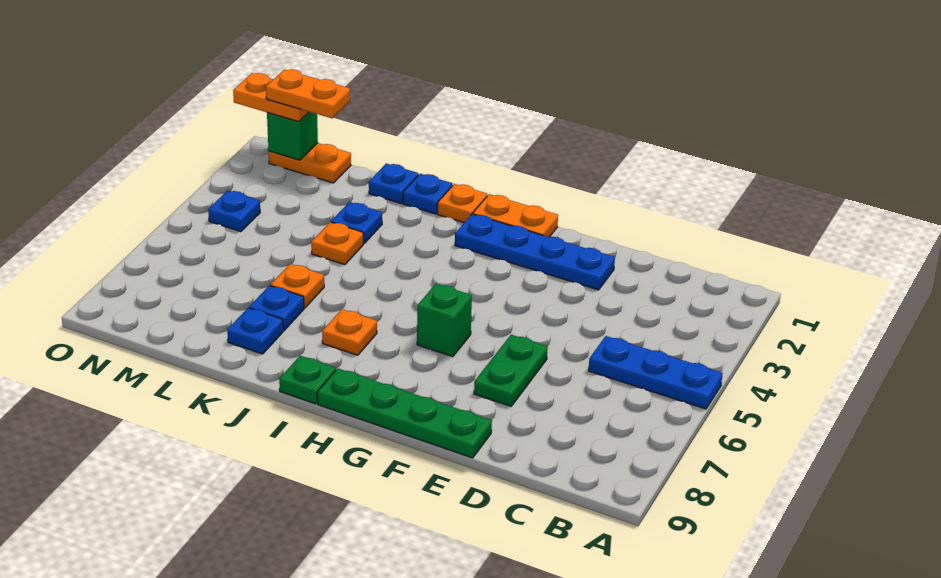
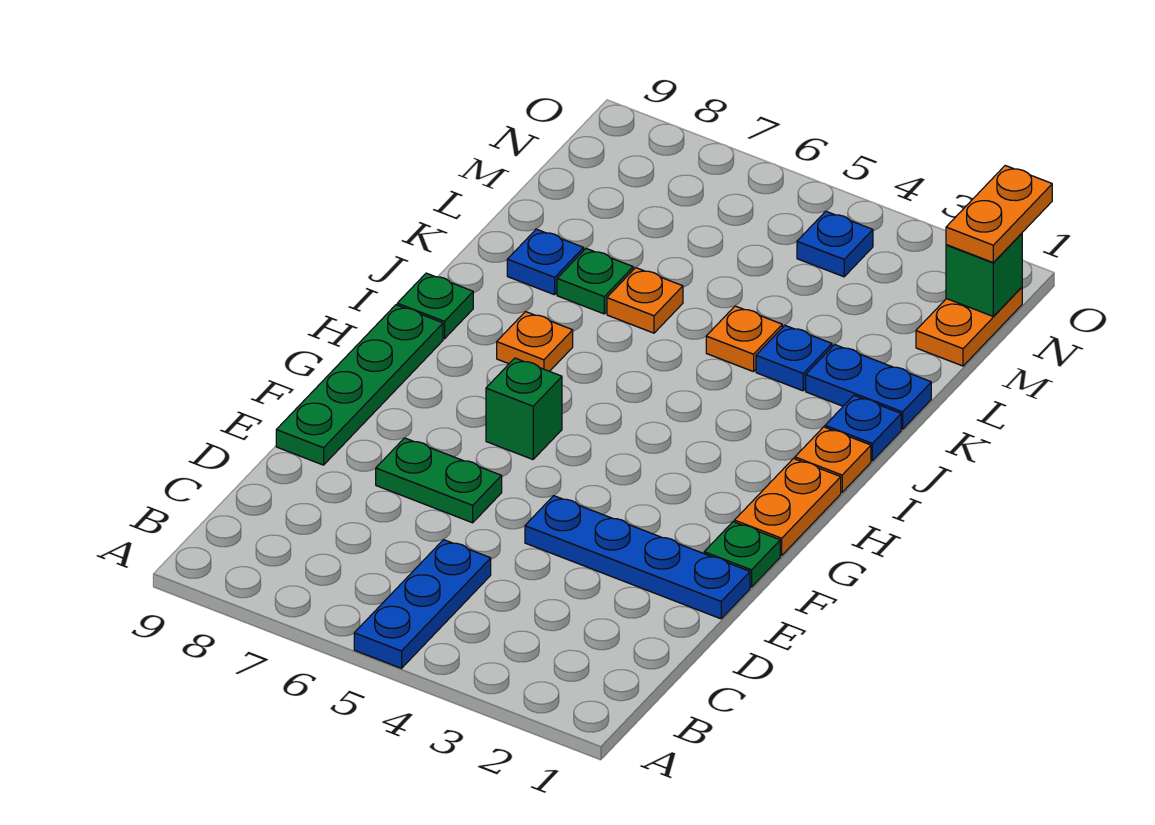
blue 1x4 plate [455,214,615,290] -> blue 1x4 plate turned to [525,496,750,619]
none -> green 1x1 plate [704,522,780,587]
blue 1x1 plate [369,164,418,203] -> blue 1x2 plate [806,345,931,429]
blue 1x1 plate [249,286,304,331] -> green 1x1 plate [557,249,633,314]
orange 1x2 plate [266,69,350,118] -> none

